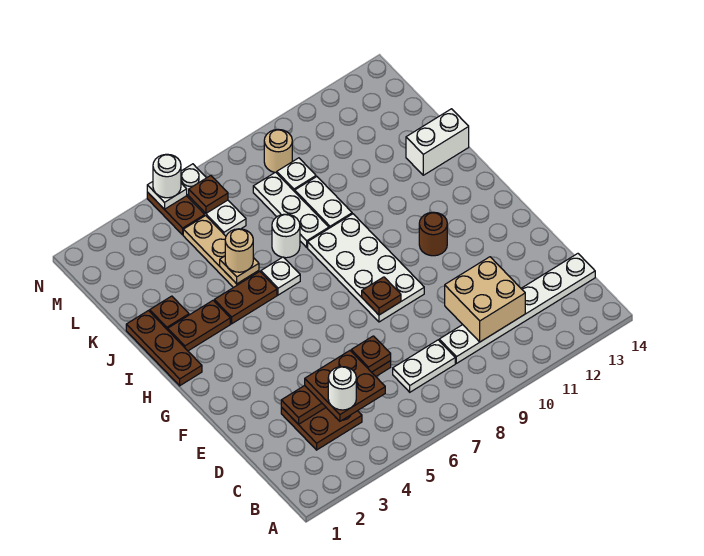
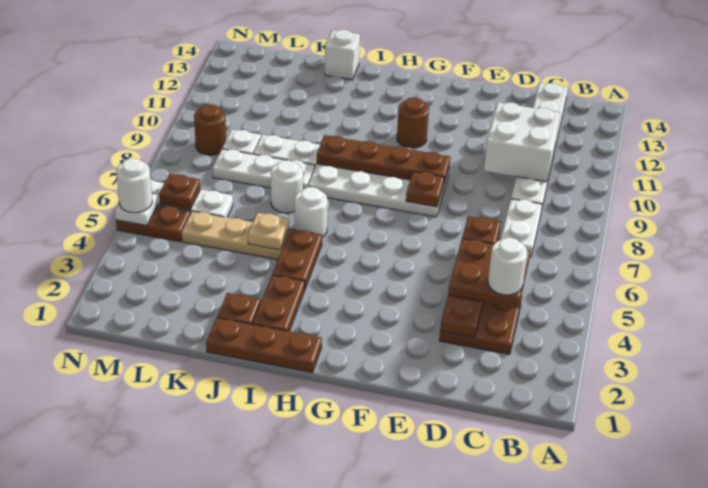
tan 2x2 brick [445,257,525,342] -> white 2x2 brick [484,102,560,182]
none -> brown 1x4 plate [317,135,450,183]
white 1x1 plate [261,257,300,295] -> white 1x1 round brick [295,187,327,237]
tan 1x1 round brick [225,229,253,272] -> none
white 1x2 brick [406,109,469,175] -> white 1x1 brick [325,30,360,80]
tan 1x1 round brick [264,129,292,173] -> brown 1x1 round brick [194,104,226,155]

